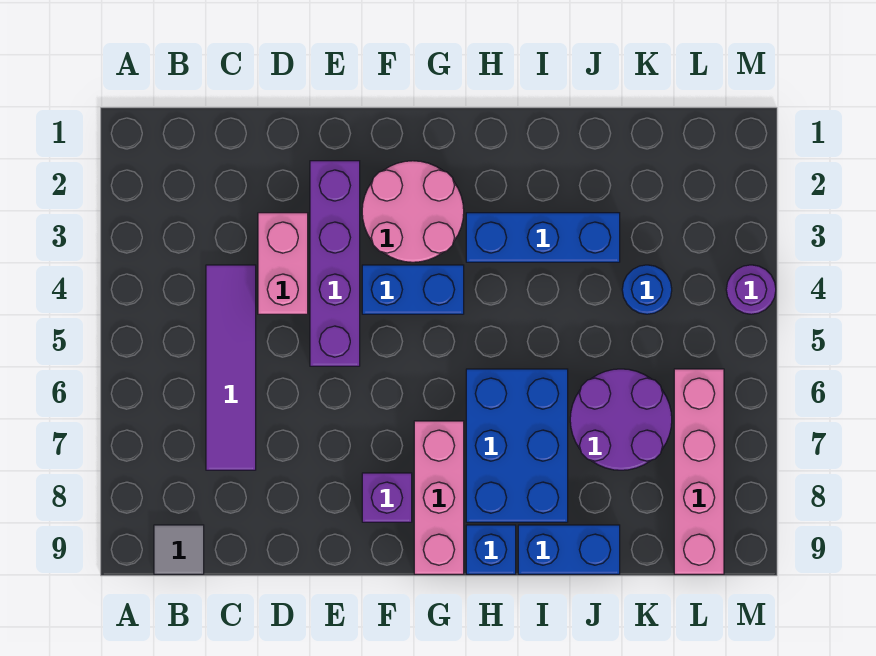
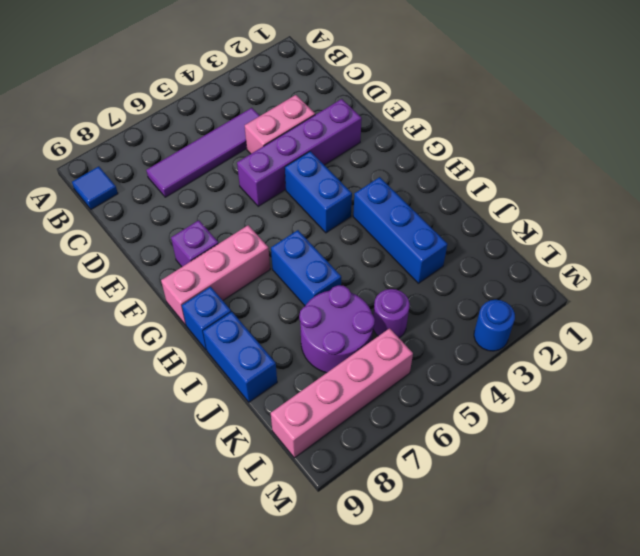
grey 1x1 tile [154,525,204,574] -> blue 1x1 tile [72,166,118,209]
pink 2x2 round brick [362,161,464,262] -> none
blue 2x3 brick [466,369,568,522] -> blue 1x2 brick [271,230,341,306]
blue 1x1 round brick [622,265,672,314] -> blue 1x1 round brick moved to [474,300,515,351]
purple 1x1 round brick [726,265,776,314] -> purple 1x1 round brick moved to [373,289,410,338]

